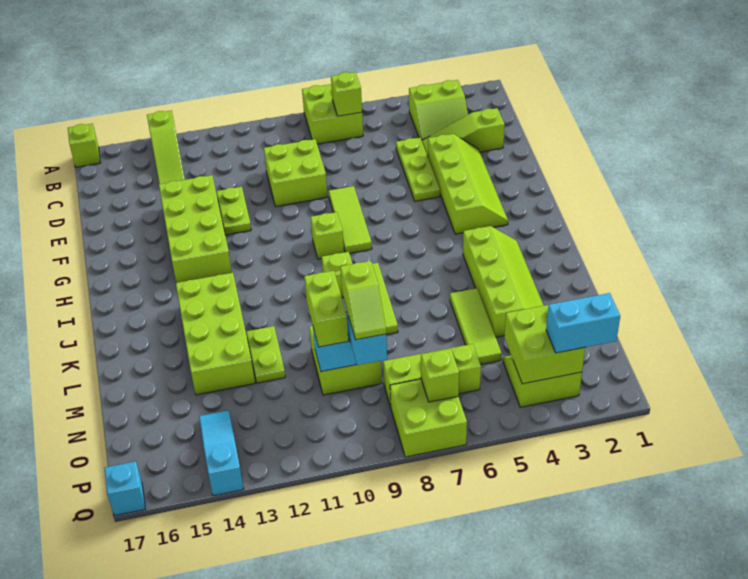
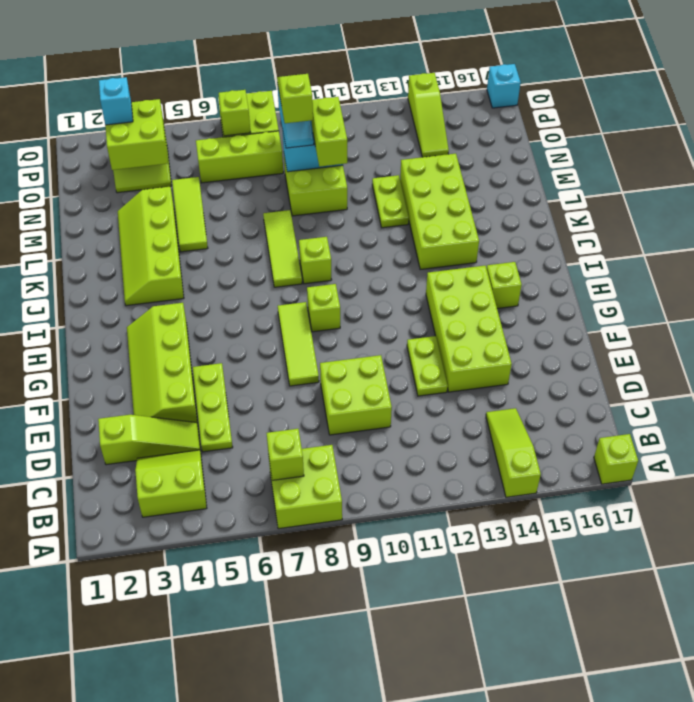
none -> lime 1x1 brick [487,262,522,309]
cyan 1x3 slope [199,410,244,496] -> lime 1x3 slope [408,73,449,157]
cyan 1x2 brick [546,293,620,353] -> cyan 1x1 brick [99,77,133,125]

